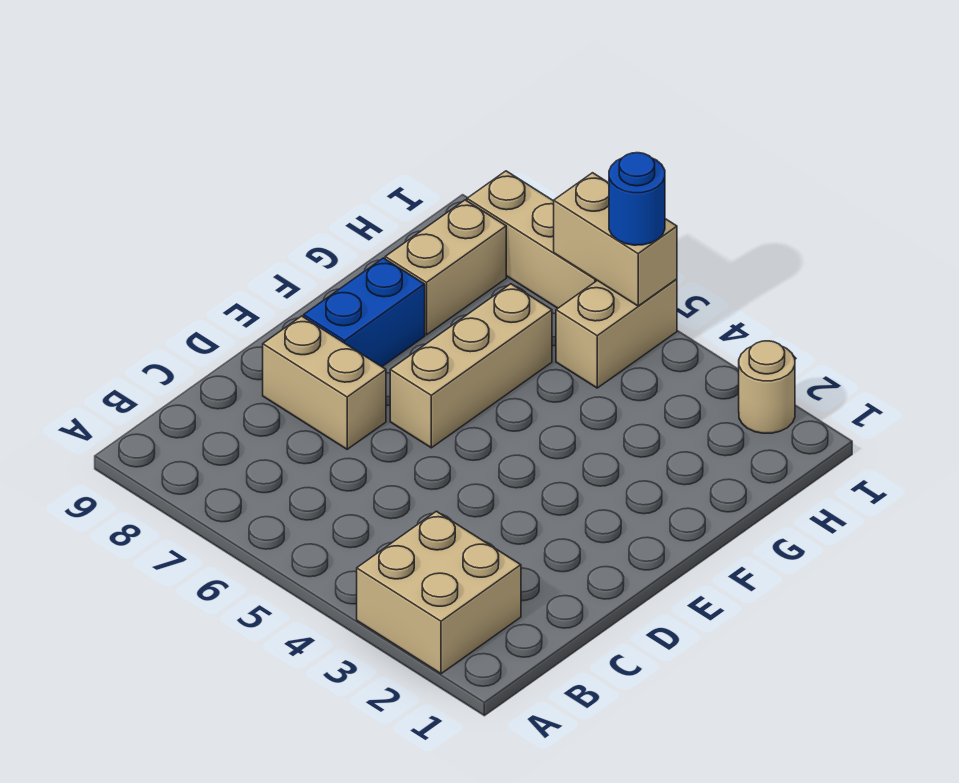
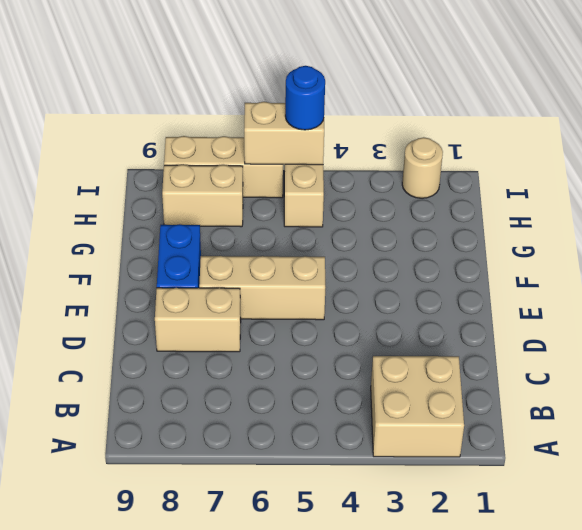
tan 1x3 brick [390,284,552,448] -> tan 1x3 brick turned to [199,256,325,320]
tan 1x2 brick [385,200,506,335] -> tan 1x2 brick turned to [162,165,243,227]

